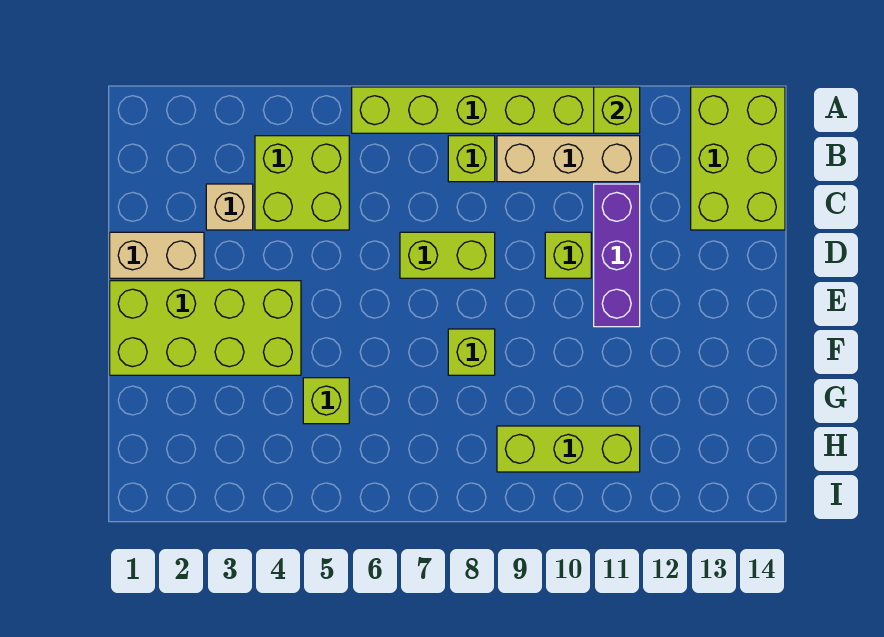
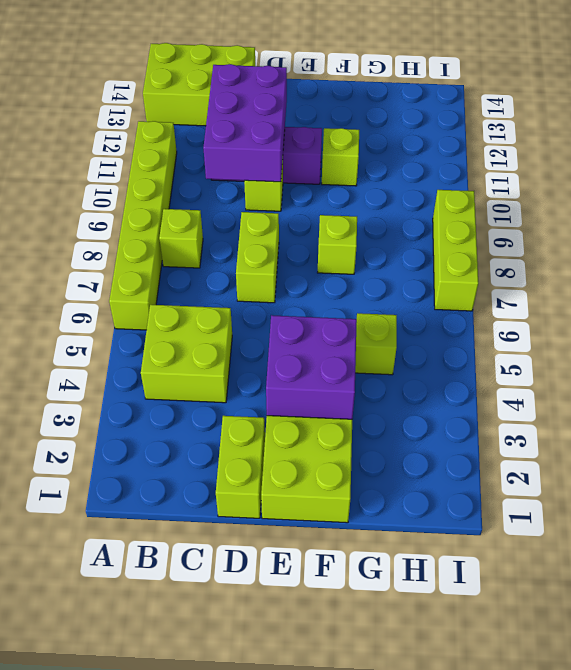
lime 1x1 brick [594,87,640,133] -> lime 1x1 brick moved to [322,128,359,186]
tan 1x3 brick [497,136,640,182] -> none
tan 1x1 brick [206,184,253,230] -> none
none -> purple 2x3 brick [203,64,287,182]
tan 1x2 brick [110,232,204,278] -> lime 1x2 brick [216,416,265,518]
none -> purple 2x2 brick [266,315,357,419]
lime 1x3 brick [497,426,640,472] -> lime 1x3 brick moved to [433,190,478,311]

